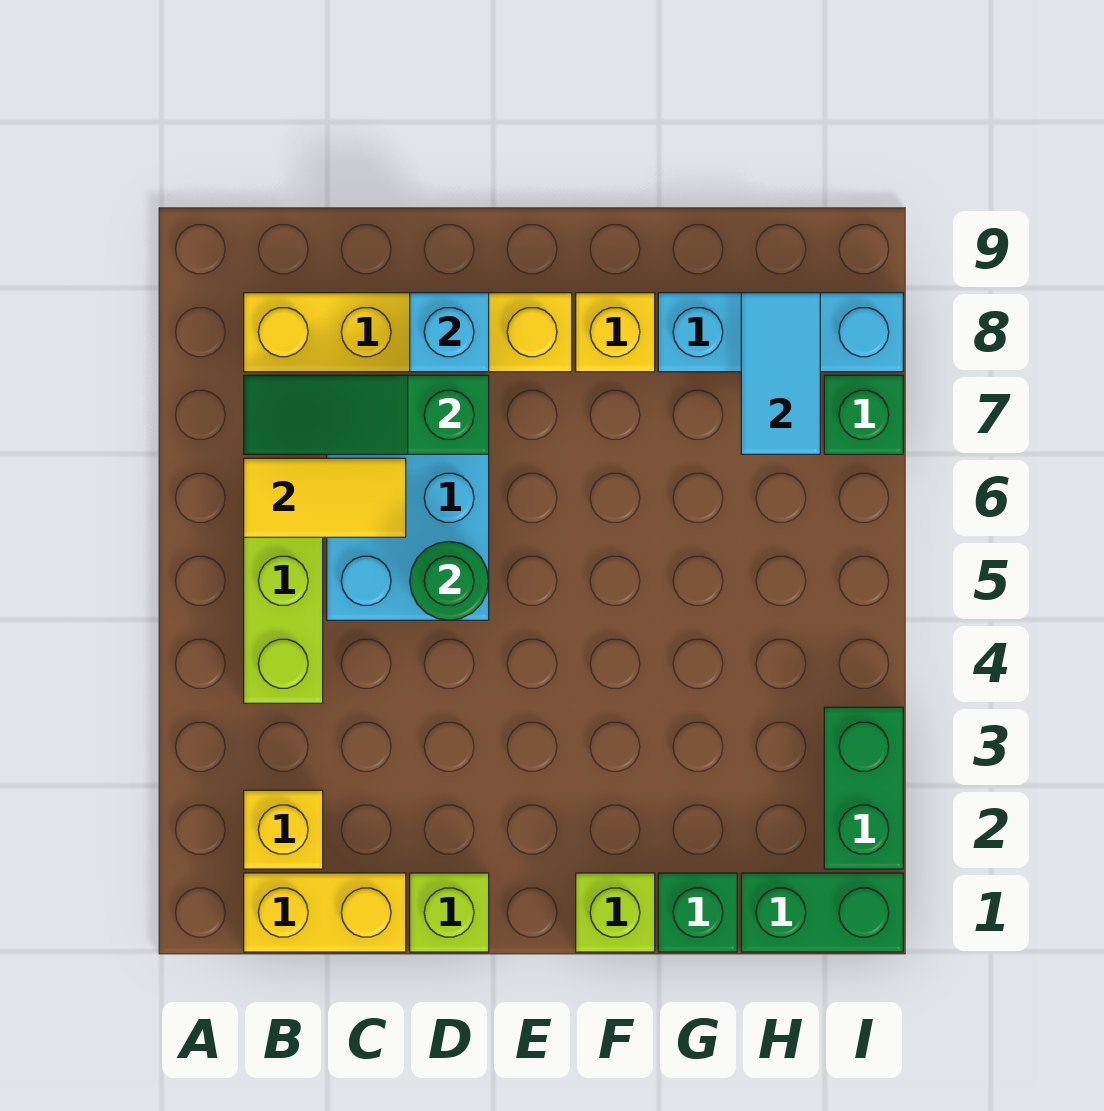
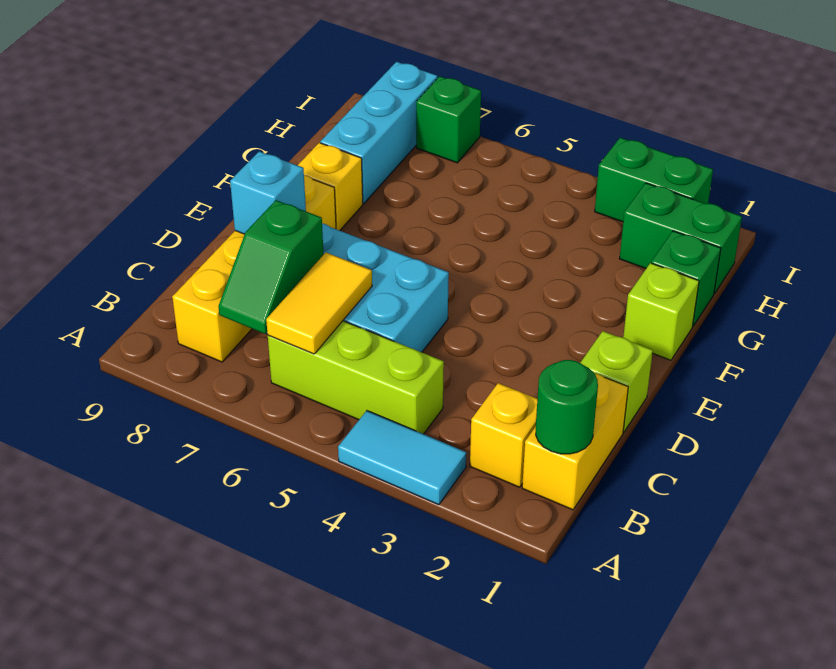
green 1x3 slope [244,375,489,454] -> green 1x2 slope [218,200,324,334]
green 1x1 round brick [410,541,489,620] -> green 1x1 round brick moved to [536,360,598,454]
green 1x2 brick [741,873,903,952] -> green 1x2 brick turned to [619,183,742,294]
cyan 1x2 tile [741,293,820,454] -> cyan 1x2 tile moved to [338,411,466,505]

